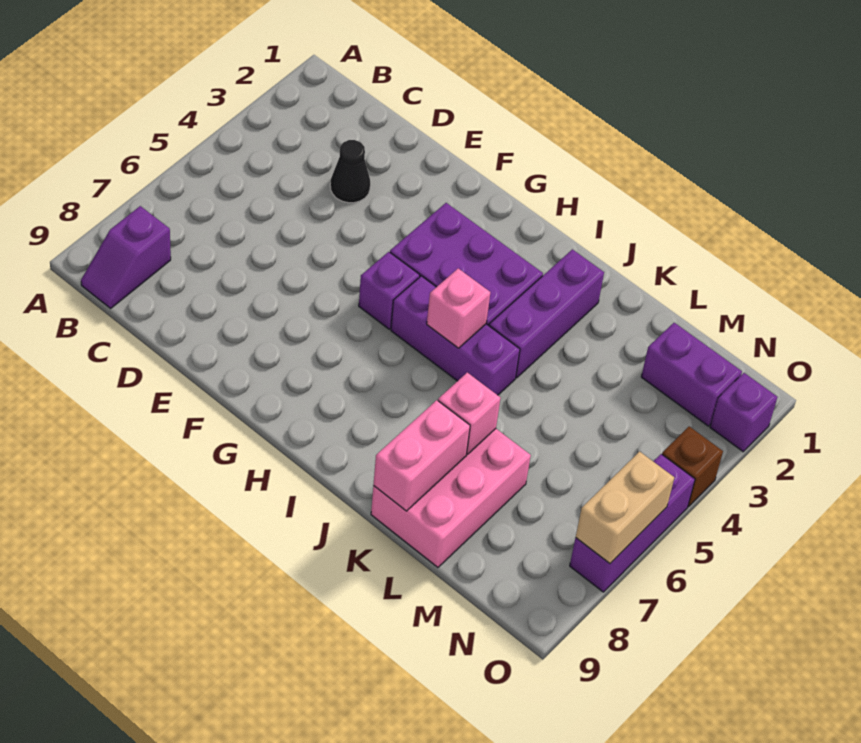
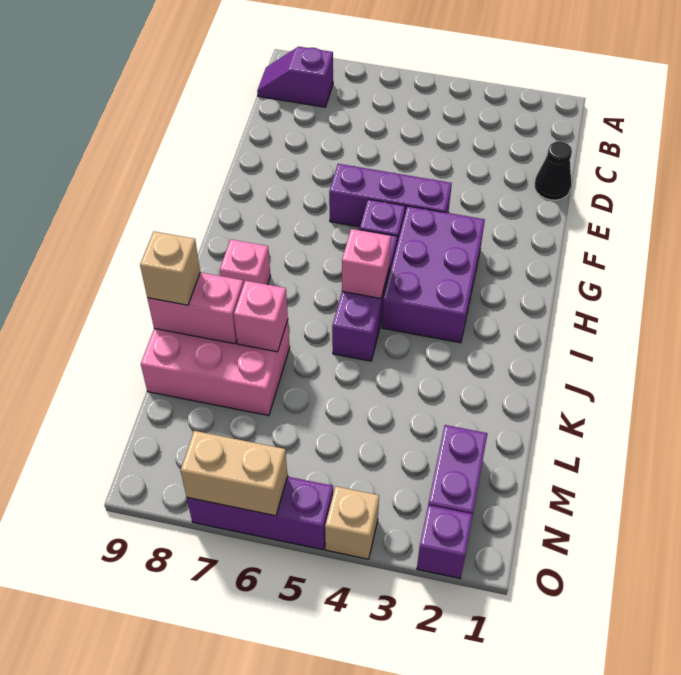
black 1x1 cone [330,140,370,203] -> black 1x1 cone moved to [534,142,572,200]
none -> pink 1x1 brick [220,240,270,285]
purple 1x3 brick [489,249,604,378] -> purple 1x3 brick moved to [329,164,452,227]
none -> tan 1x1 brick [140,232,200,305]
brown 1x1 brick [662,426,723,507] -> tan 1x1 brick [325,487,379,559]

